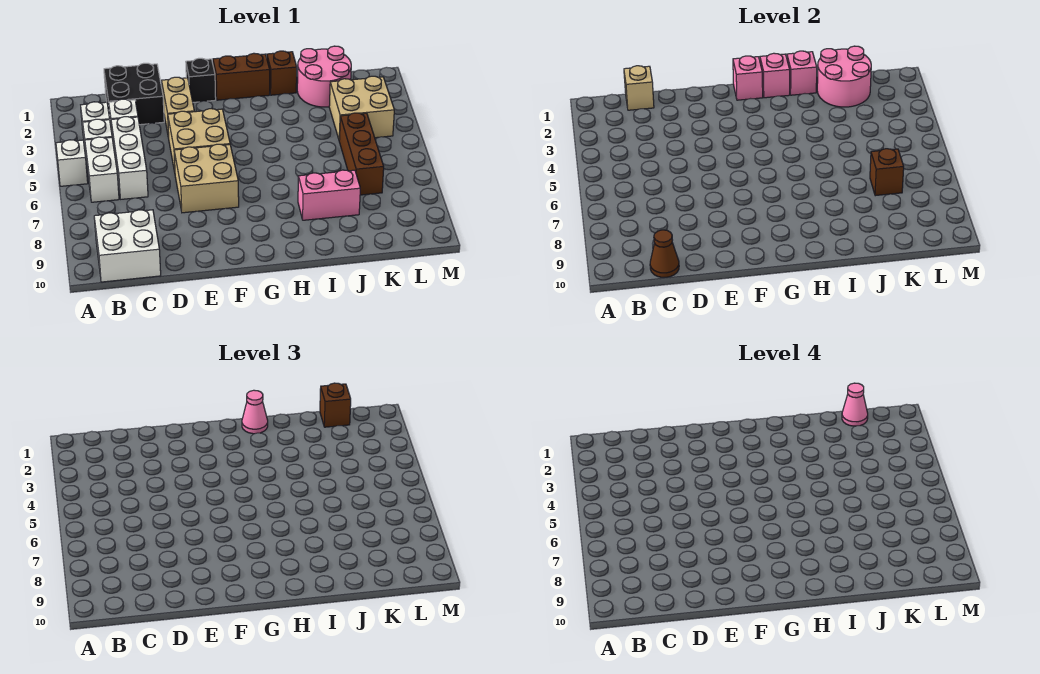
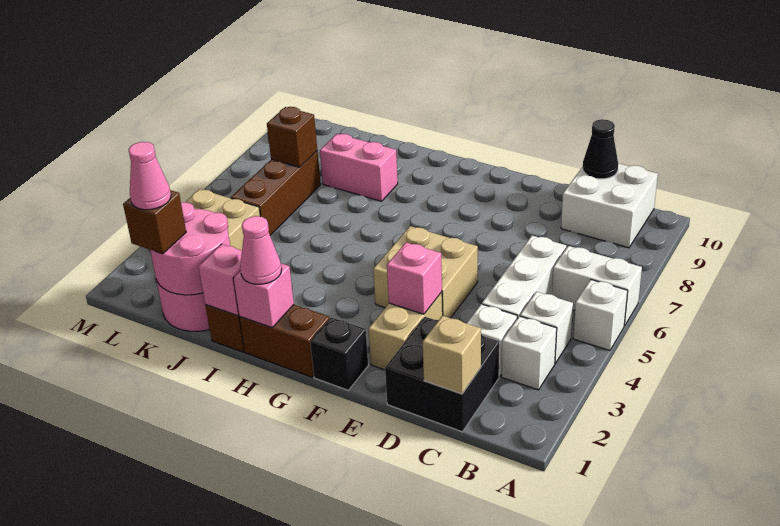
white 1x2 brick [85,137,119,202] -> white 1x2 brick turned to [552,246,642,326]
brown 1x1 cone [650,230,679,277] -> black 1x1 cone [583,119,618,179]
tan 2x2 brick [174,144,239,213] -> none
pink 1x1 brick [733,56,763,100] -> pink 1x1 brick moved to [387,242,442,314]

